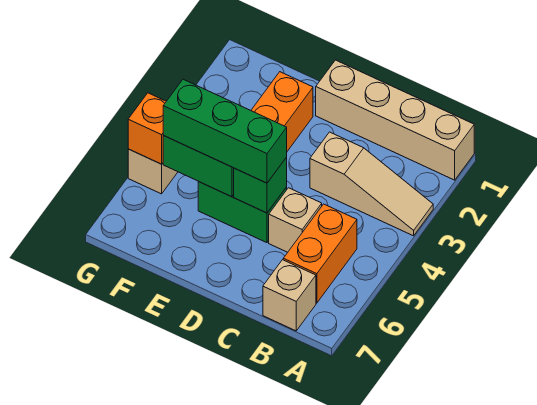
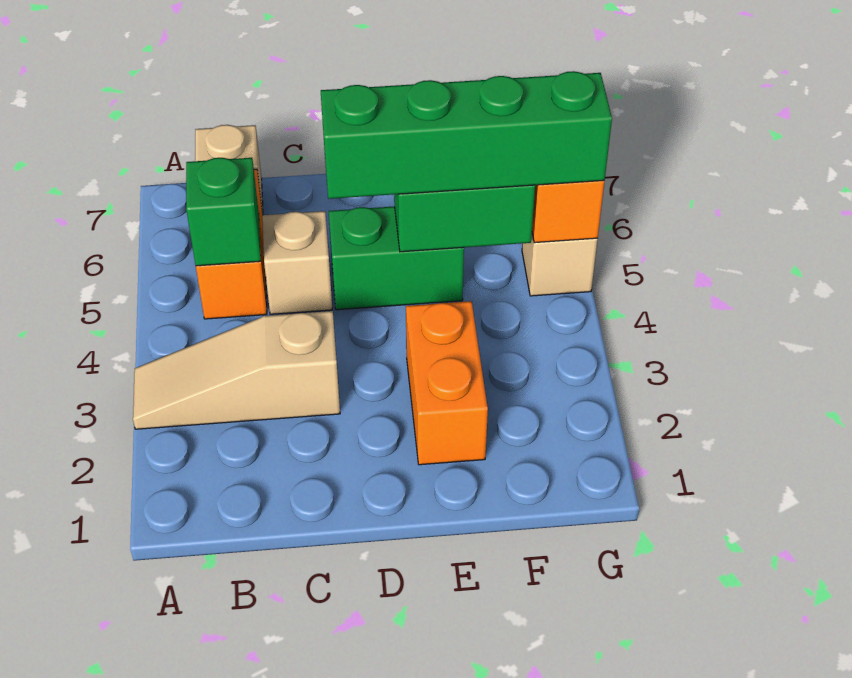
tan 1x4 brick [316,60,474,180] -> none
green 1x1 brick [234,157,287,213] -> green 1x1 brick moved to [186,158,261,266]
green 1x3 brick [163,79,287,183] -> green 1x4 brick [321,71,612,199]

